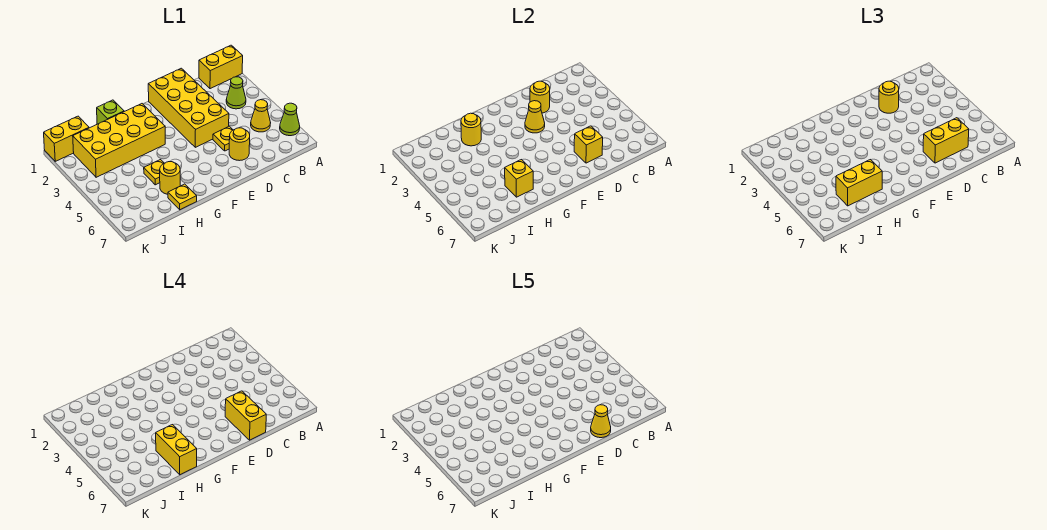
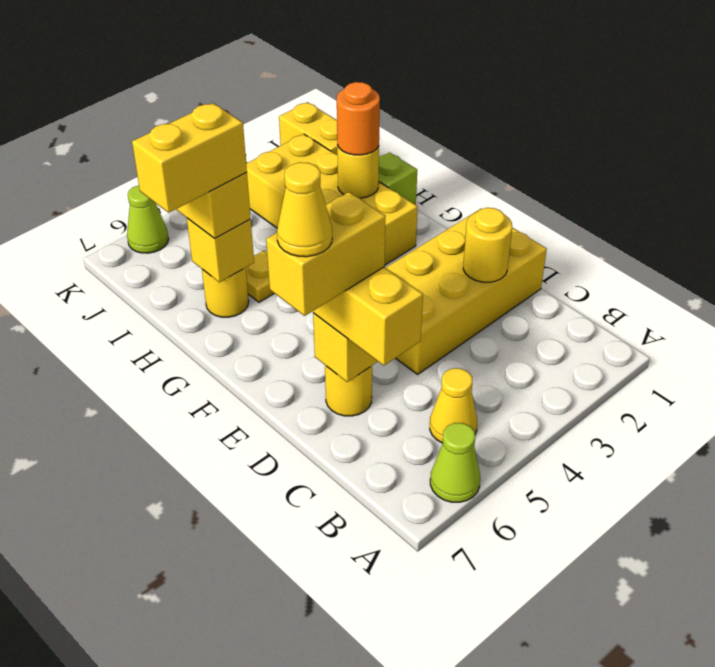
yellow 1x2 brick [199,45,243,89] -> none
lime 1x1 cone [226,77,246,109] -> lime 1x1 cone moved to [127,185,169,253]
yellow 1x1 round brick [879,81,899,113] -> none
yellow 1x1 plate [213,126,233,151] -> none
yellow 1x1 cone [525,101,545,133] -> none
none -> orange 1x1 round brick [337,82,380,155]
yellow 1x1 plate [168,184,197,210] -> none

